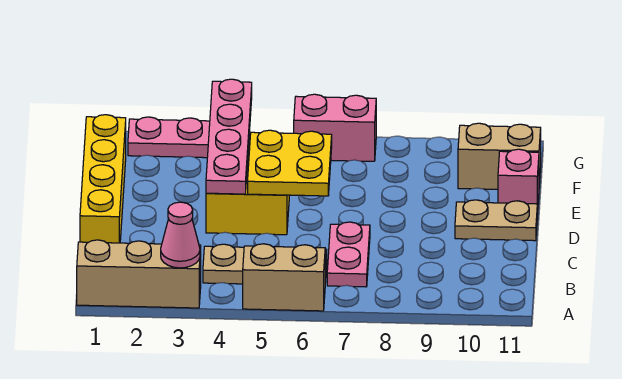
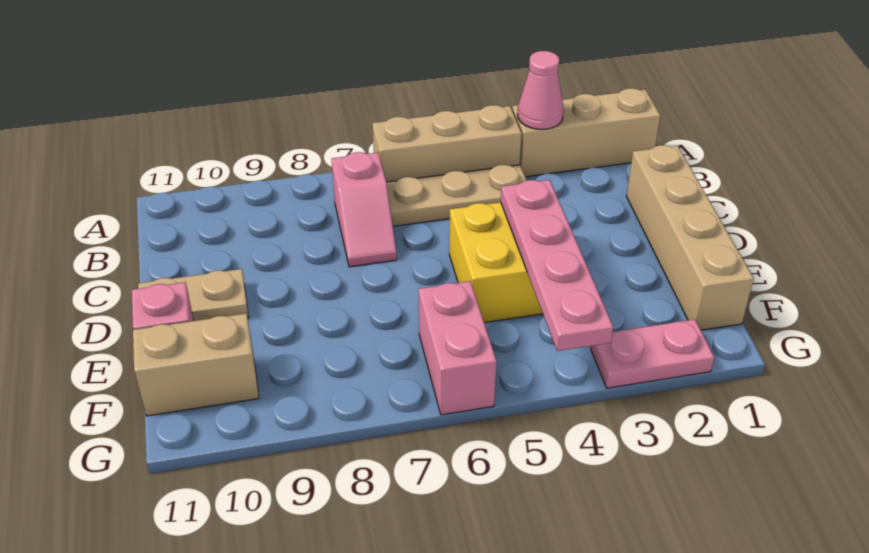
tan 1x2 brick [243,244,325,311] -> tan 1x3 brick [372,105,522,182]
pink 1x2 plate [327,222,370,287] -> pink 1x2 slope [332,152,397,267]
yellow 1x4 brick [80,115,126,243] -> tan 1x4 brick [626,145,754,330]
yellow 2x2 plate [248,130,332,196] -> none
pink 1x2 brick [294,94,376,161] -> pink 1x2 brick turned to [419,281,497,415]

